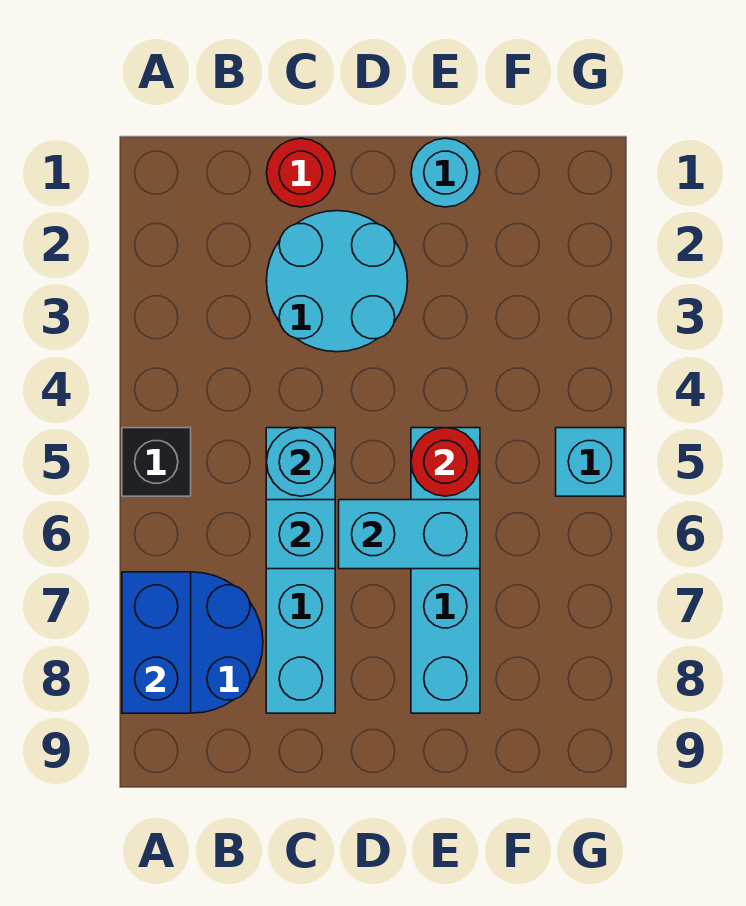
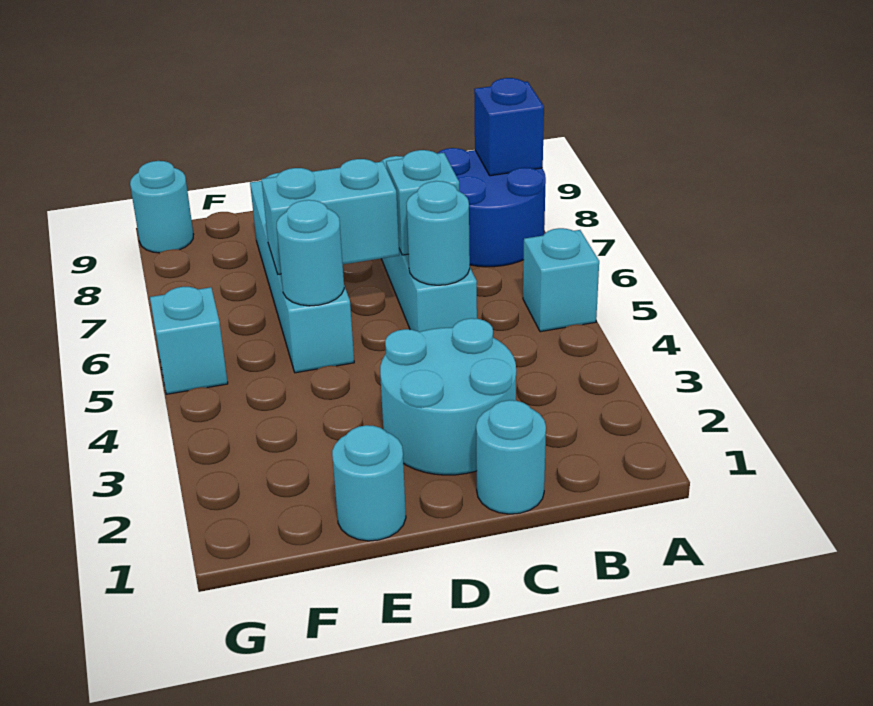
black 1x1 brick [122,428,191,496] -> cyan 1x1 brick [523,228,599,332]
blue 1x2 brick [122,572,191,713] -> blue 1x1 brick [474,78,544,176]
red 1x1 round brick [266,138,335,207] -> cyan 1x1 round brick [476,400,546,514]
red 1x1 round brick [411,428,480,496] -> cyan 1x1 round brick [277,200,344,306]
none -> cyan 1x1 round brick [130,161,194,253]

